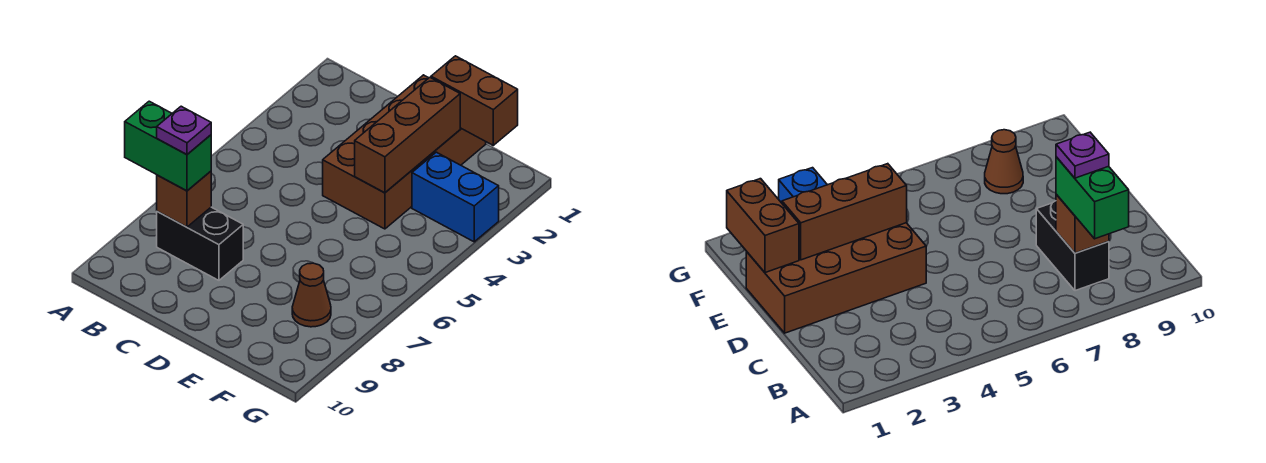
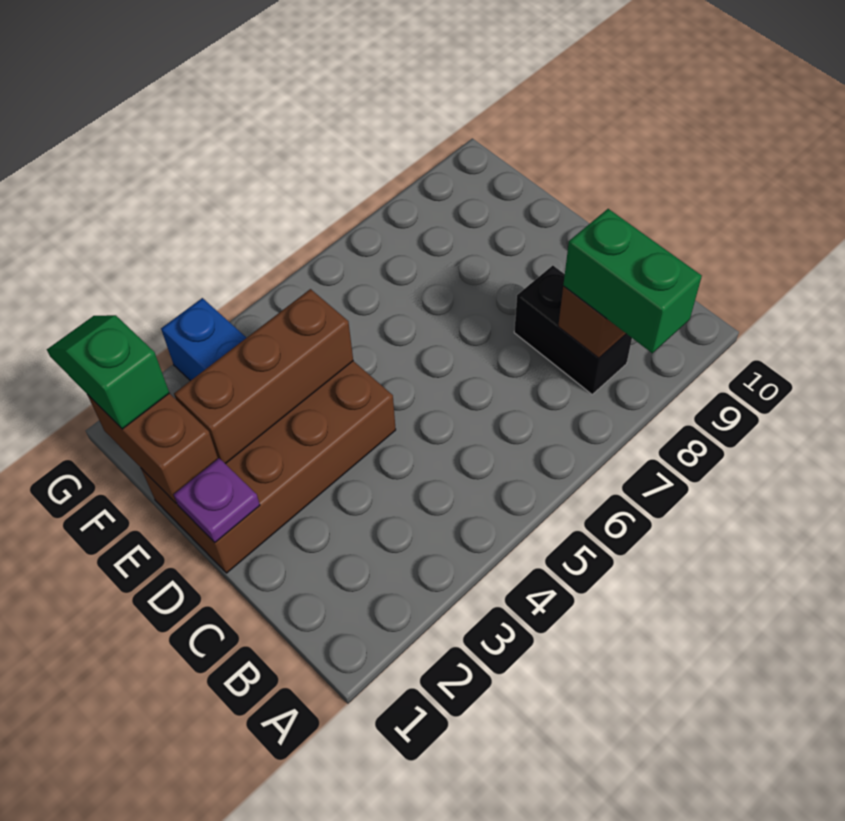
purple 1x1 plate [157,106,211,155] -> purple 1x1 plate moved to [174,458,260,542]
none -> green 1x2 slope [47,315,169,429]
brown 1x1 cone [292,263,331,327] -> none

